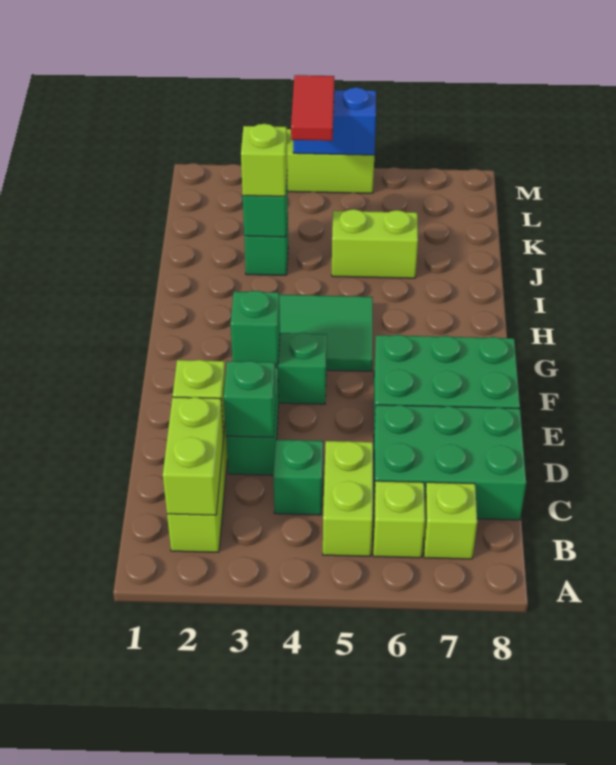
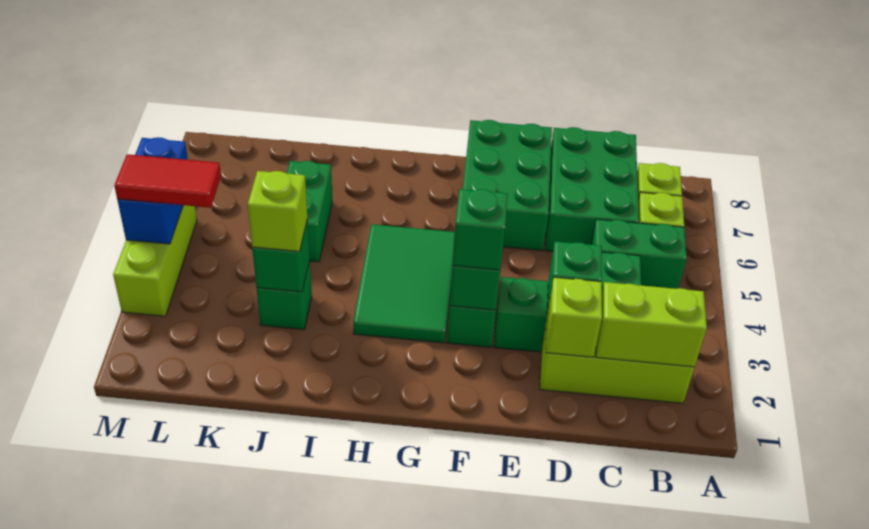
lime 1x2 brick [323,441,373,556] -> green 1x2 brick [591,219,687,289]
none -> green 1x1 brick [452,189,508,270]
lime 1x2 brick [332,209,418,278] -> green 1x2 brick [287,161,332,262]

